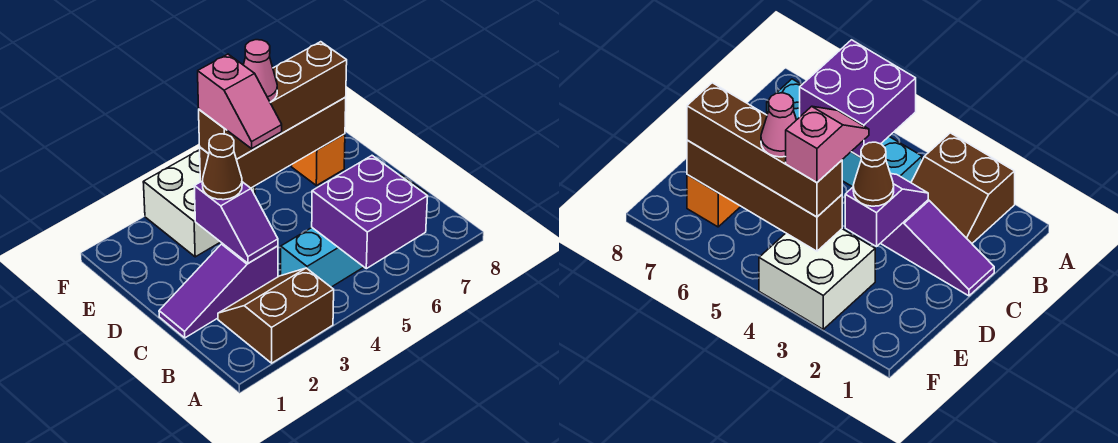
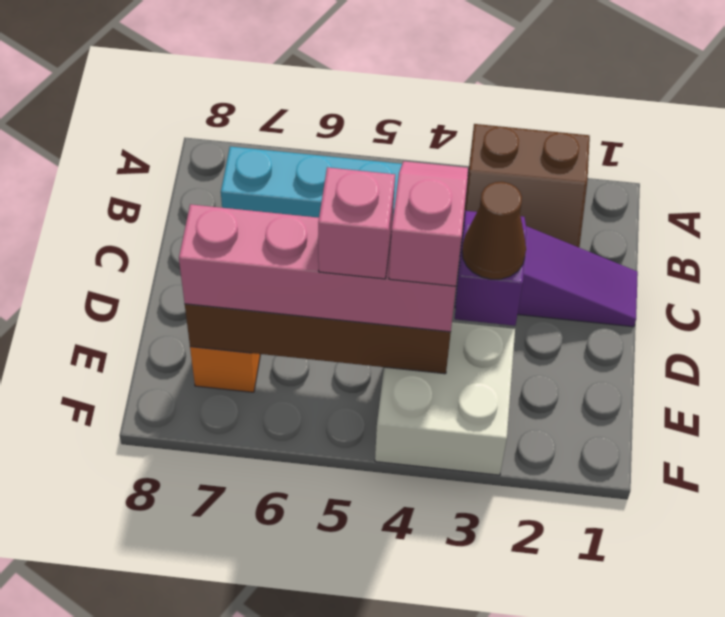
purple 2x2 brick [312,156,428,269] -> none
brown 1x4 brick [199,42,347,159] -> pink 1x4 brick [179,204,456,332]
pink 1x1 cone [244,40,277,102] -> pink 1x1 brick [318,167,395,279]

